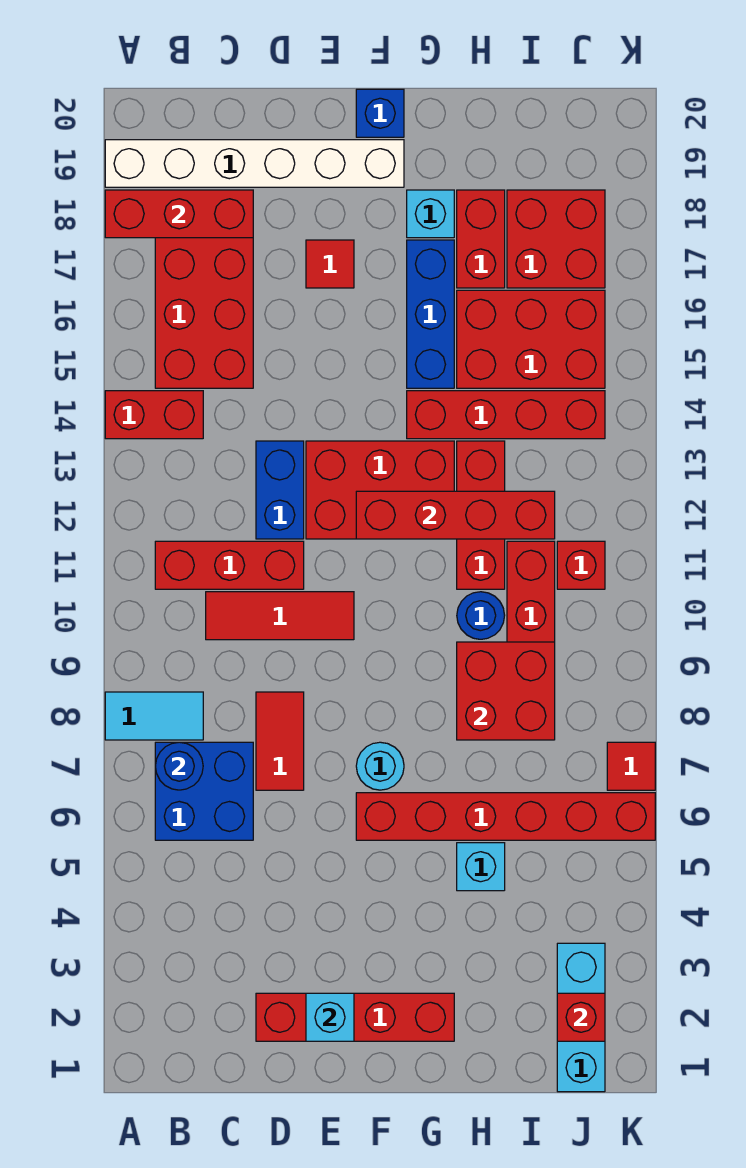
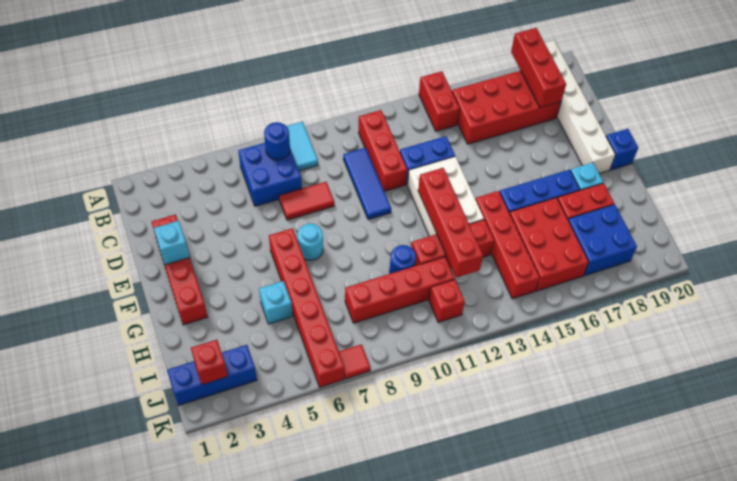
red 1x3 tile [206,592,354,640] -> blue 1x3 tile [343,148,391,220]
red 2x3 brick [306,441,454,539] -> white 2x3 brick [407,156,484,236]
red 1x1 tile [306,240,354,288] -> none
red 2x2 brick [457,642,555,740] -> none
red 2x2 brick [507,190,605,288] -> blue 2x2 brick [568,204,637,276]
cyan 1x3 brick [557,943,605,1092] -> blue 1x3 brick [167,345,257,406]

